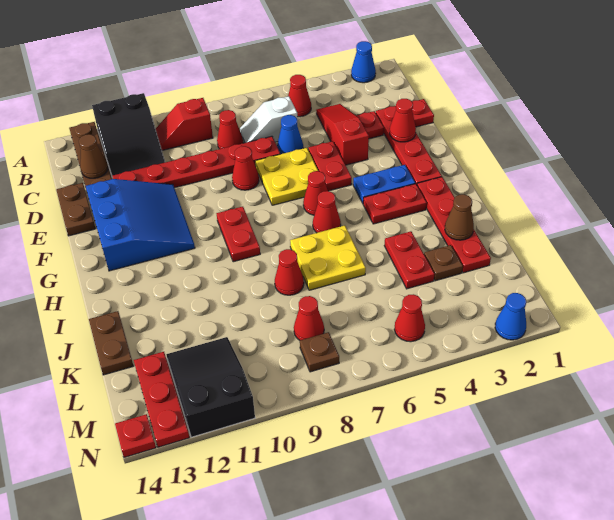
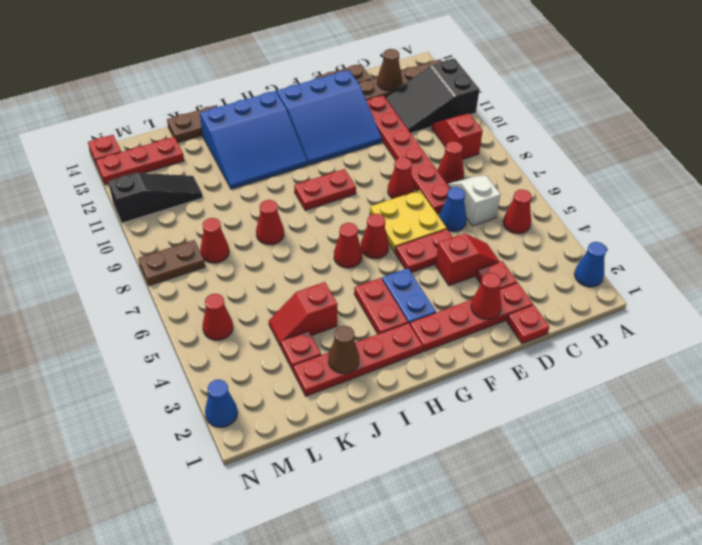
red 1x3 slope [316,104,369,165] -> red 1x2 slope [435,233,500,286]
none -> blue 3x3 slope [200,91,307,189]
yellow 2x2 plate [290,225,366,290] -> none
red 1x2 plate [384,231,434,289] -> red 1x2 slope [269,282,338,347]
brown 1x1 plate [424,245,463,281] -> red 1x1 plate [281,331,321,370]
black 2x3 slope [166,337,255,437] -> black 1x3 slope [108,173,203,223]
brown 1x1 plate [300,332,339,372] -> brown 1x2 plate [138,240,205,286]

